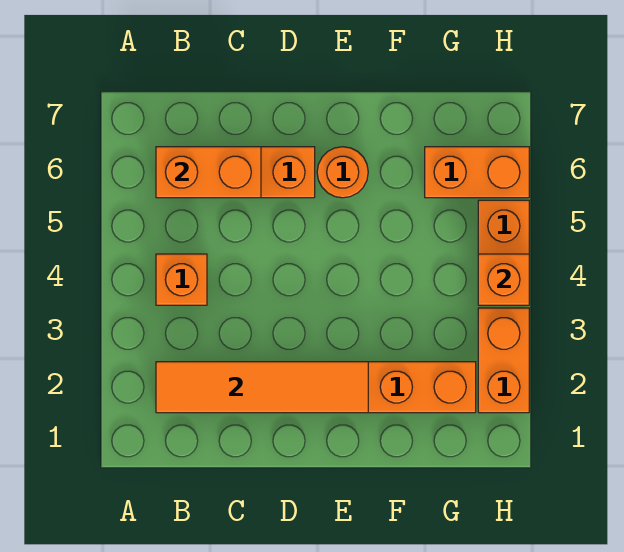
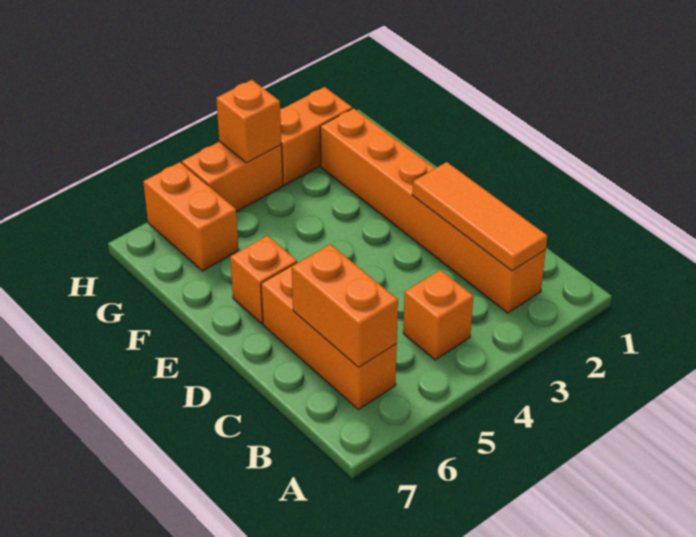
orange 1x4 tile [156,362,368,413] -> orange 1x3 tile [412,162,547,271]
orange 1x1 round brick [317,147,368,198] -> orange 1x1 brick [230,236,297,323]

